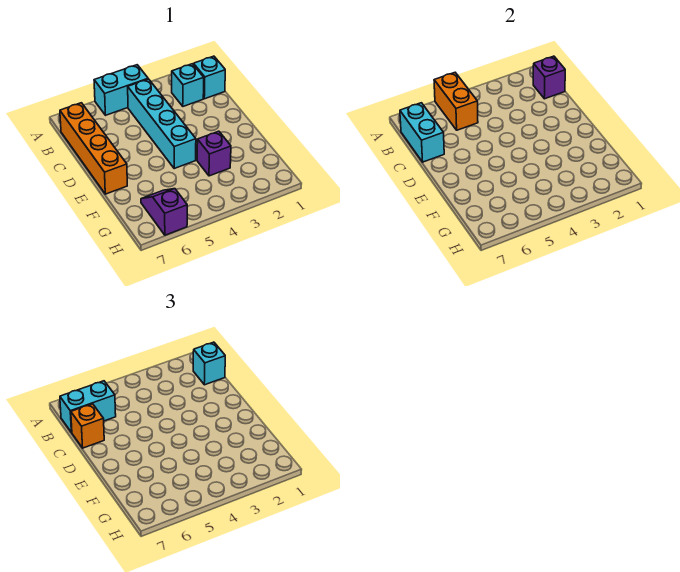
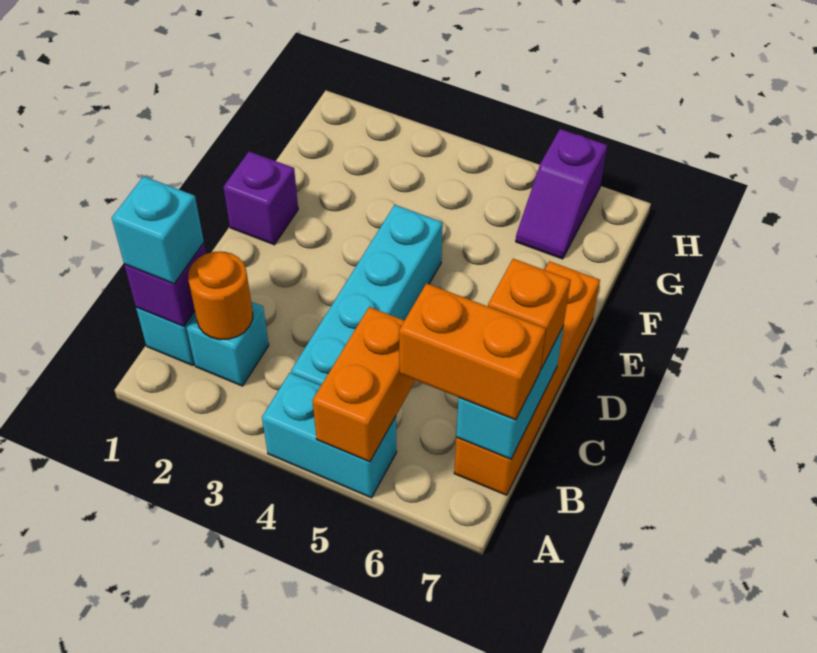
none -> orange 1x1 round brick [188,252,253,340]
cyan 1x2 brick [60,381,116,433] -> orange 1x2 brick [399,283,546,420]
purple 1x1 brick [197,131,231,176] -> purple 1x1 brick moved to [223,152,298,245]

